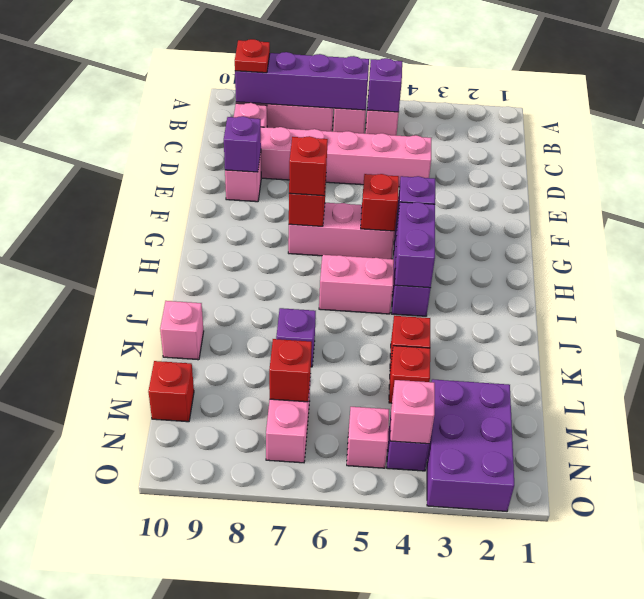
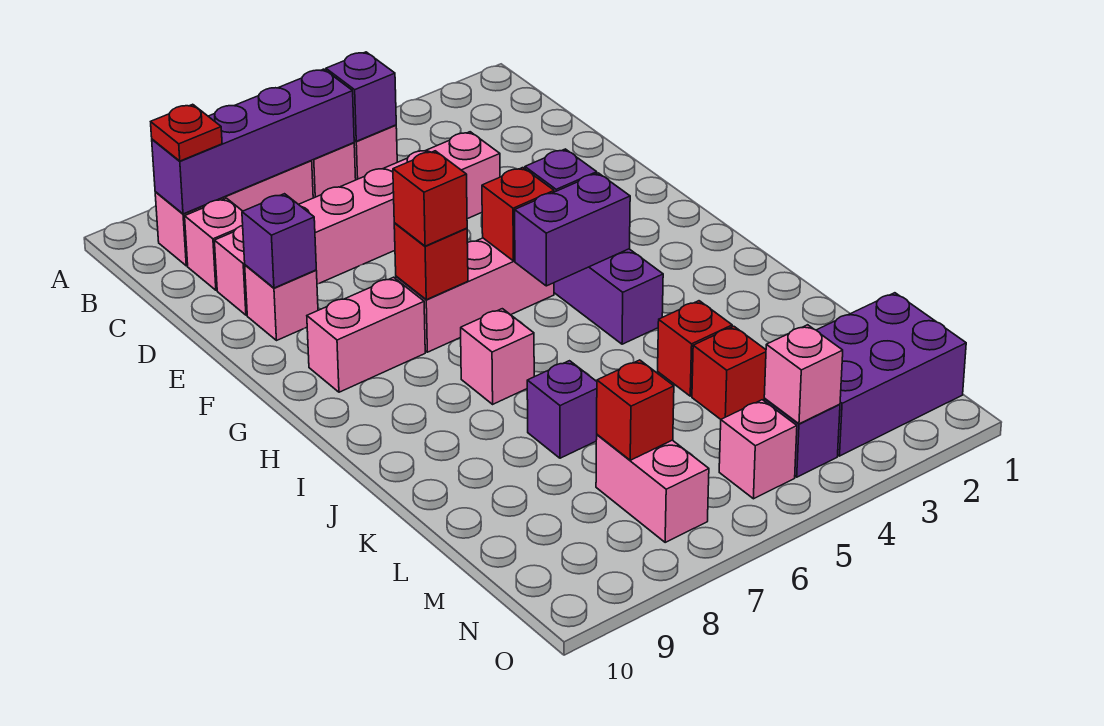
purple 1x2 brick [395,202,435,288] -> purple 1x2 brick turned to [515,173,630,286]
pink 1x2 brick [319,255,394,314] -> pink 1x2 brick moved to [307,277,425,392]
pink 1x1 brick [160,301,204,360] -> pink 1x1 brick moved to [461,309,534,404]
purple 2x3 brick [427,379,514,511] -> purple 2x3 brick turned to [817,293,966,456]
red 1x1 brick [148,361,194,422] -> none

